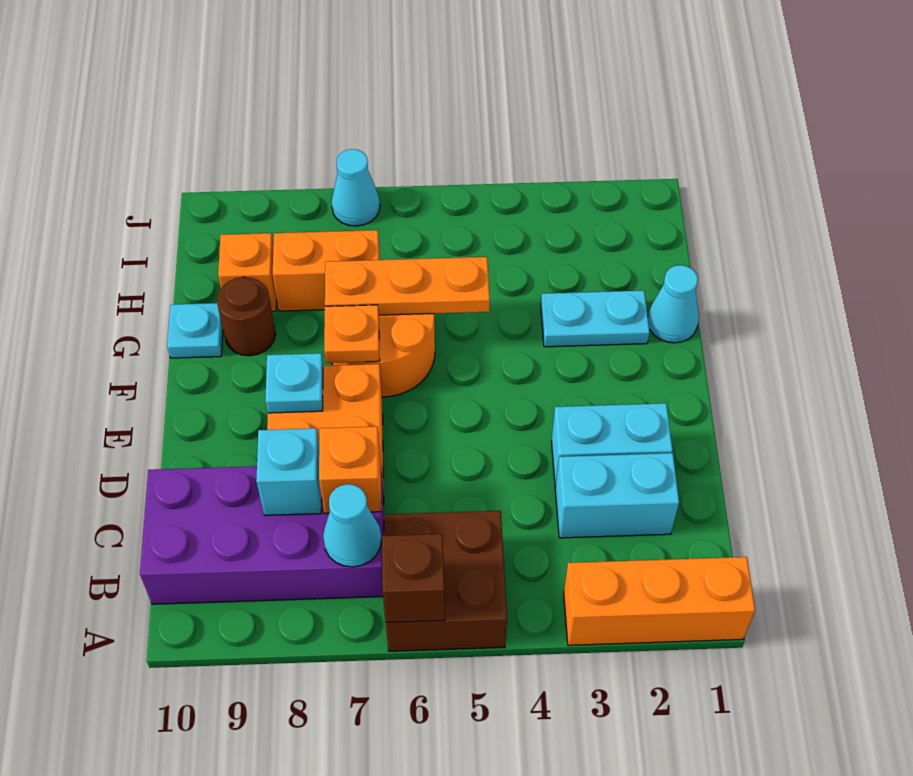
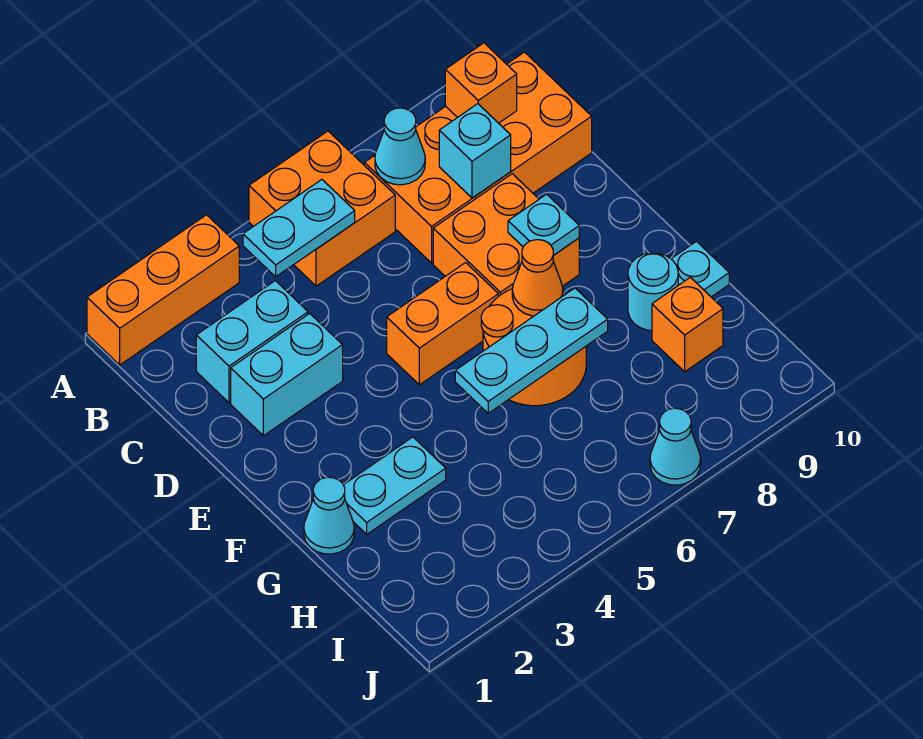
brown 2x2 brick [384,511,507,651] -> orange 2x2 brick [249,131,395,286]
brown 1x1 brick [382,534,445,623] -> none
none -> cyan 1x2 plate [243,180,355,277]
purple 2x4 brick [140,466,384,604] -> orange 2x4 brick [364,52,592,263]
orange 1x1 brick [319,426,381,513] -> orange 1x1 brick moved to [445,43,517,123]
orange 1x1 plate [324,305,380,363] -> orange 1x1 cone [512,240,563,316]
orange 1x3 plate [325,257,490,315] -> cyan 1x3 plate [455,288,608,413]
brown 1x1 round brick [217,277,276,356] -> cyan 1x1 round brick [628,253,678,330]
orange 1x2 brick [273,230,380,311] -> orange 1x2 brick moved to [387,263,498,385]

